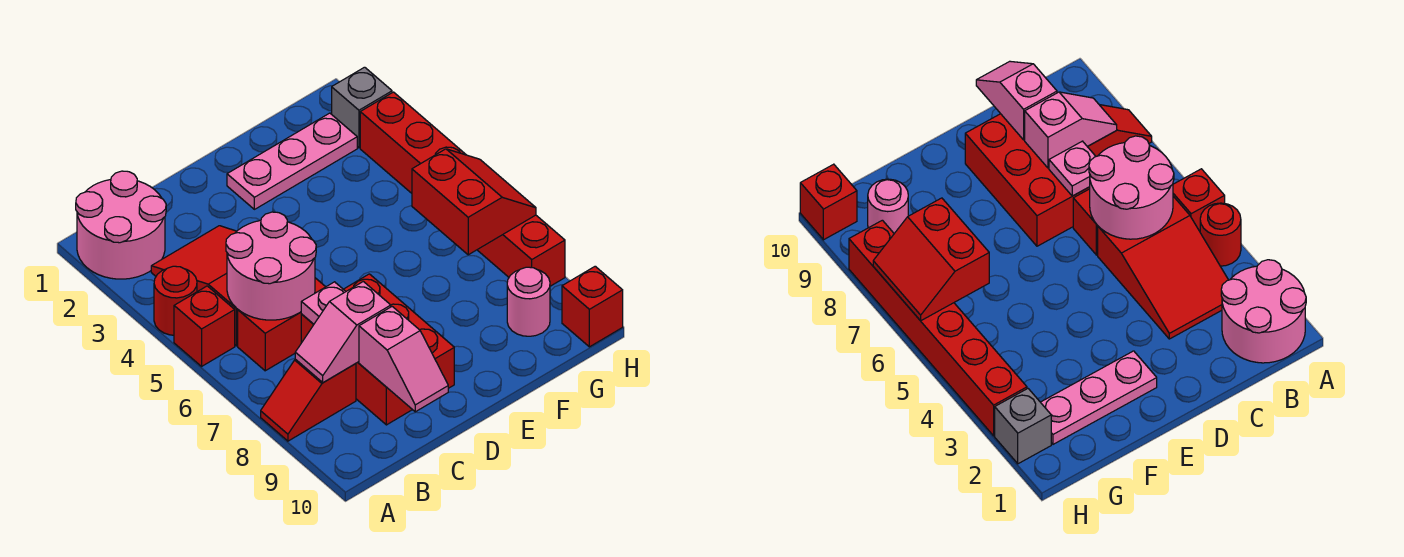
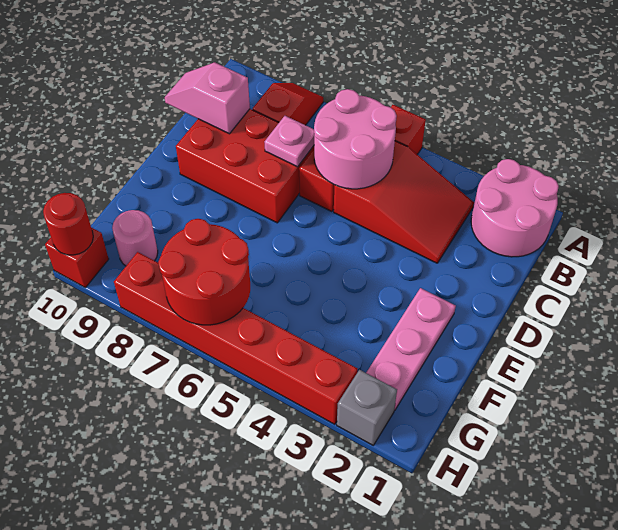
red 1x1 round brick [154,266,197,335] -> red 1x1 round brick moved to [43,193,93,255]
pink 1x2 slope [295,281,391,383] -> none
red 2x2 slope [412,149,536,255] -> red 2x2 round brick [158,219,250,325]

